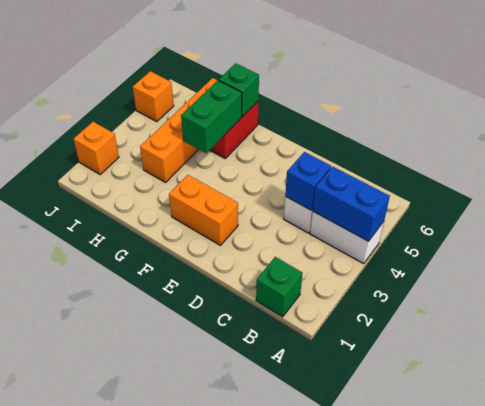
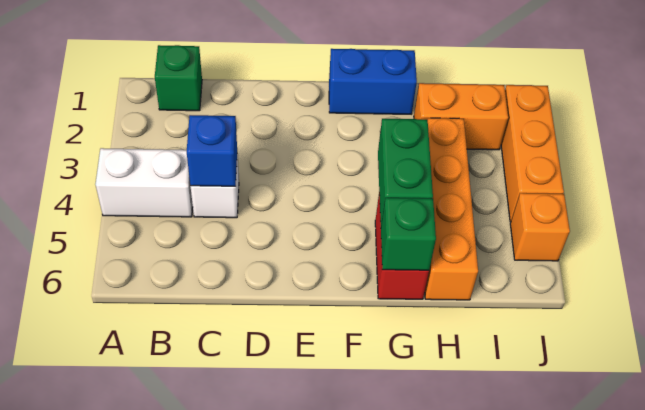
blue 1x2 brick [313,166,390,241] -> blue 1x2 brick moved to [329,49,417,114]
orange 1x2 brick [169,175,238,245] -> orange 1x2 brick moved to [414,83,508,150]
orange 1x1 brick [74,122,119,175] -> orange 1x3 brick [501,85,564,222]

